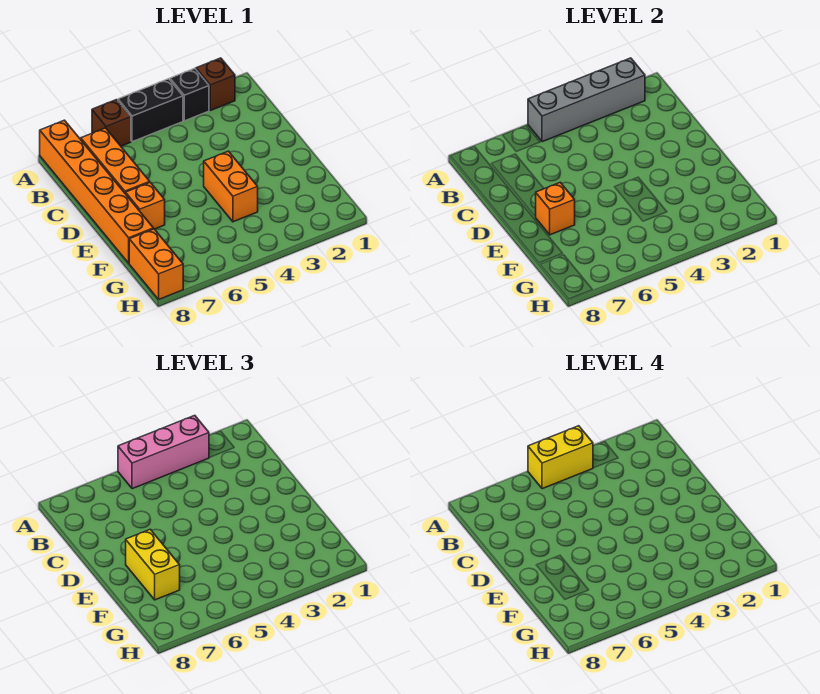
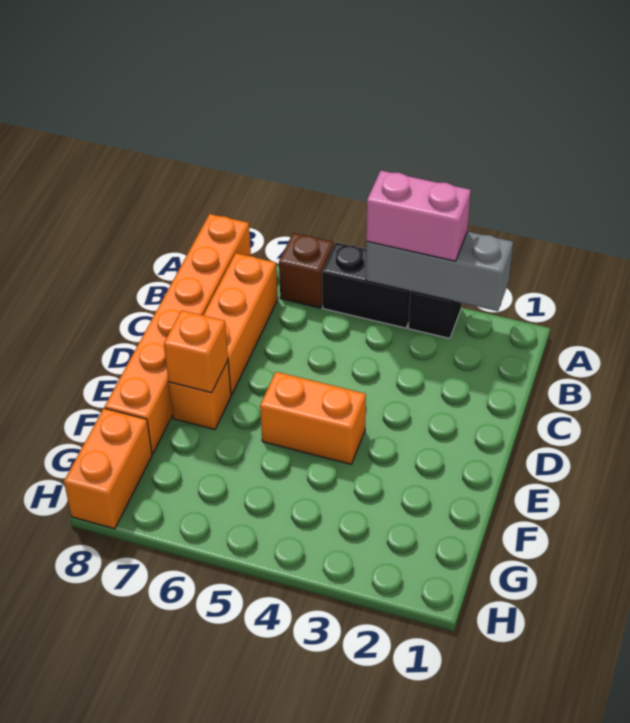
brown 1x1 brick [196,58,235,110] -> none
grey 1x4 brick [528,58,645,142] -> grey 1x3 brick [366,231,513,311]
pink 1x3 brick [118,415,209,489] -> pink 1x2 brick [366,171,471,261]
yellow 1x2 brick [528,426,593,489] -> none
orange 1x2 brick [204,151,258,222] -> orange 1x2 brick turned to [260,372,366,464]
yellow 1x2 brick [126,529,180,600] -> none

